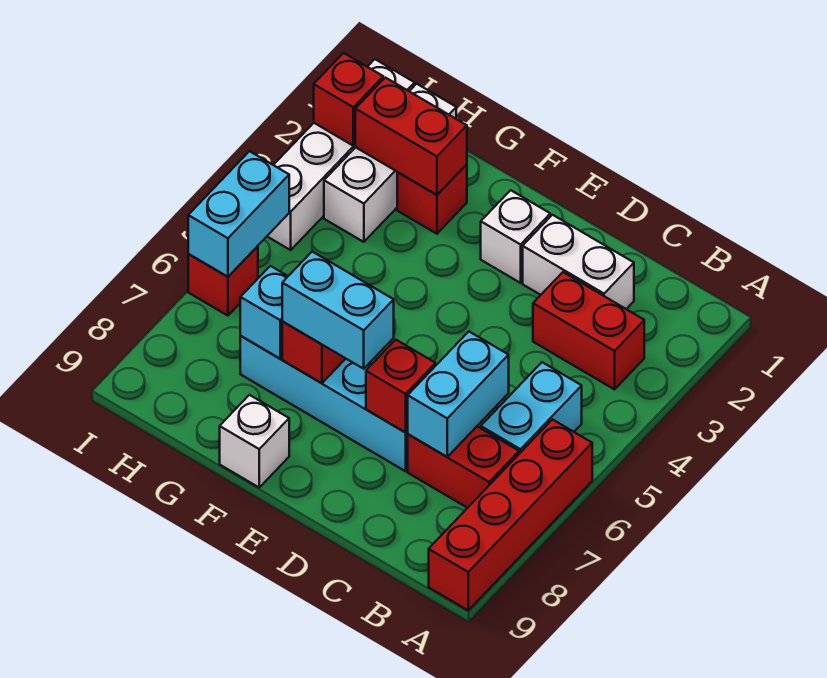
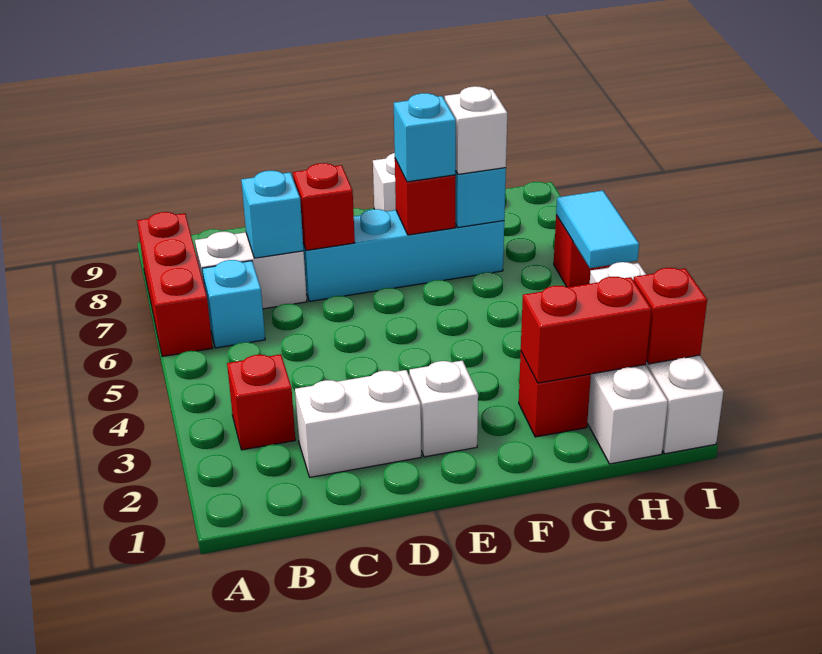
red 1x4 brick [429,420,592,610] -> red 1x3 brick [137,212,213,357]
red 1x2 brick [533,272,644,389] -> red 1x1 brick [227,354,295,450]
cyan 1x2 brick [481,362,582,454] -> cyan 1x1 brick [202,260,265,348]
red 1x2 brick [408,426,519,508] -> white 1x2 brick [195,232,307,309]
cyan 1x2 brick [408,332,509,457] -> cyan 1x1 brick [241,171,304,258]
cyan 1x2 brick [282,251,394,369] -> cyan 1x1 brick [394,93,456,182]
none -> white 1x1 brick [445,86,507,174]
cyan 1x2 brick [188,151,289,277] -> cyan 1x2 tile [556,191,639,268]

